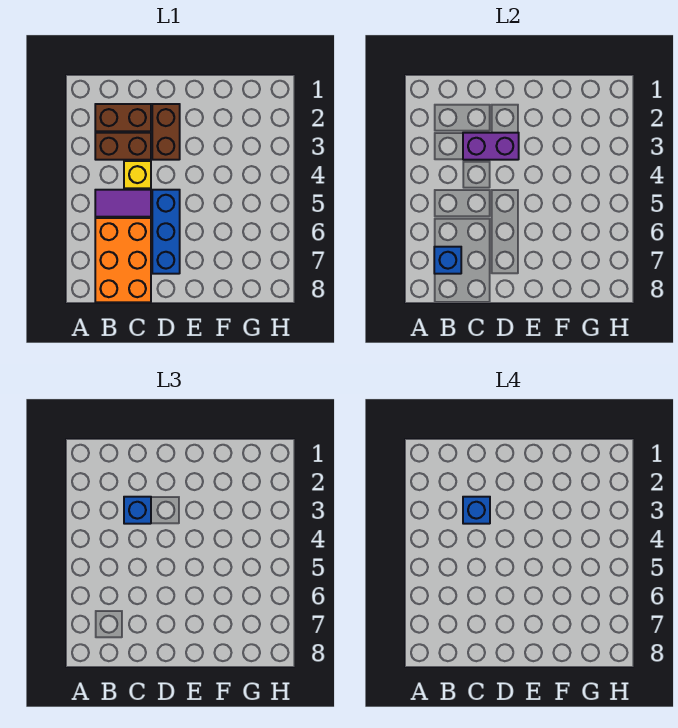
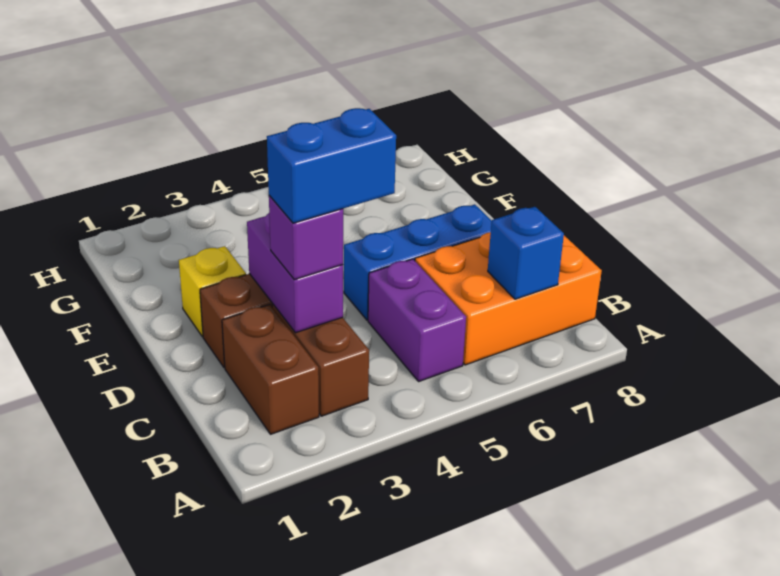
purple 1x2 tile [95,190,151,217] -> purple 1x2 brick [368,259,466,382]
blue 1x1 brick [124,497,151,524] -> purple 1x1 brick [269,196,343,280]
blue 1x1 brick [463,497,490,524] -> blue 1x2 brick [267,108,396,223]
yellow 1x1 brick [124,161,151,188] -> yellow 1x1 brick moved to [179,246,246,337]

